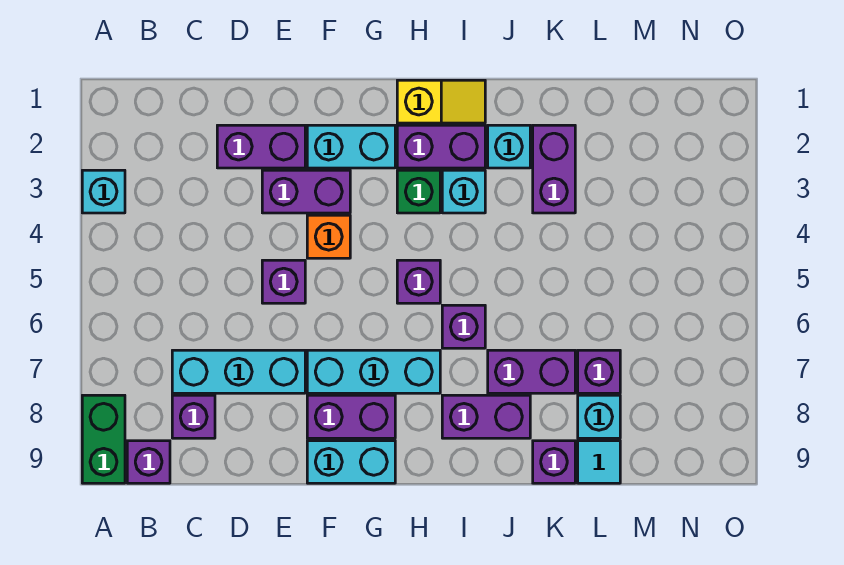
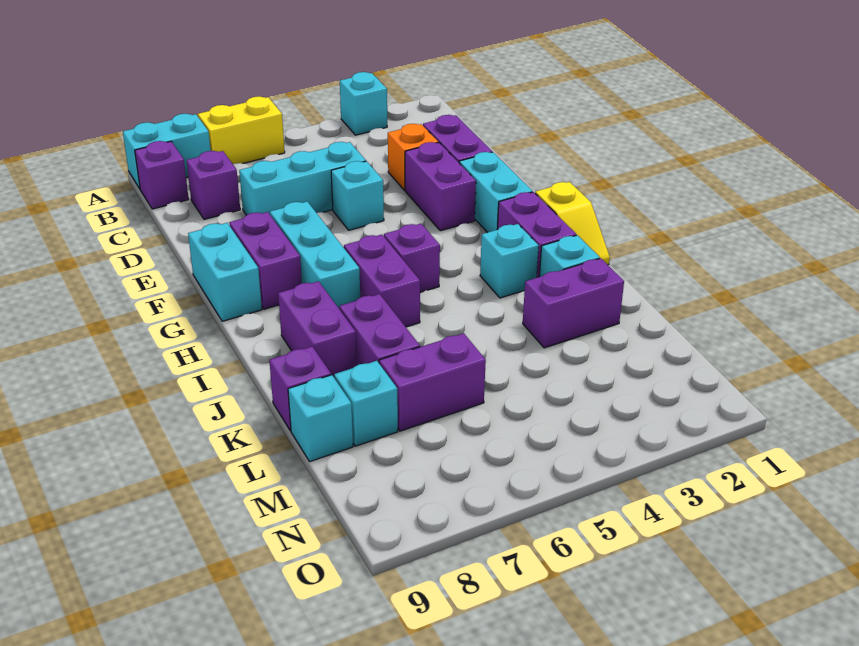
none -> yellow 1x2 brick [198,96,285,164]
green 1x2 brick [82,395,125,483] -> cyan 1x2 brick [123,114,211,189]
cyan 1x3 brick [172,350,305,393] -> cyan 1x3 brick turned to [239,142,366,215]
purple 1x1 brick [262,260,305,303] -> cyan 1x1 brick [331,161,384,230]
orange 1x1 brick [307,215,350,258] -> orange 1x1 brick moved to [388,124,438,190]
green 1x1 brick [397,170,440,213] -> none
purple 1x1 brick [442,305,485,348] -> purple 1x2 brick [344,235,420,327]
purple 1x1 brick [578,350,620,393] -> purple 1x2 brick [379,333,486,431]
cyan 1x1 tile [578,441,620,483] -> cyan 1x1 brick [288,375,353,462]

